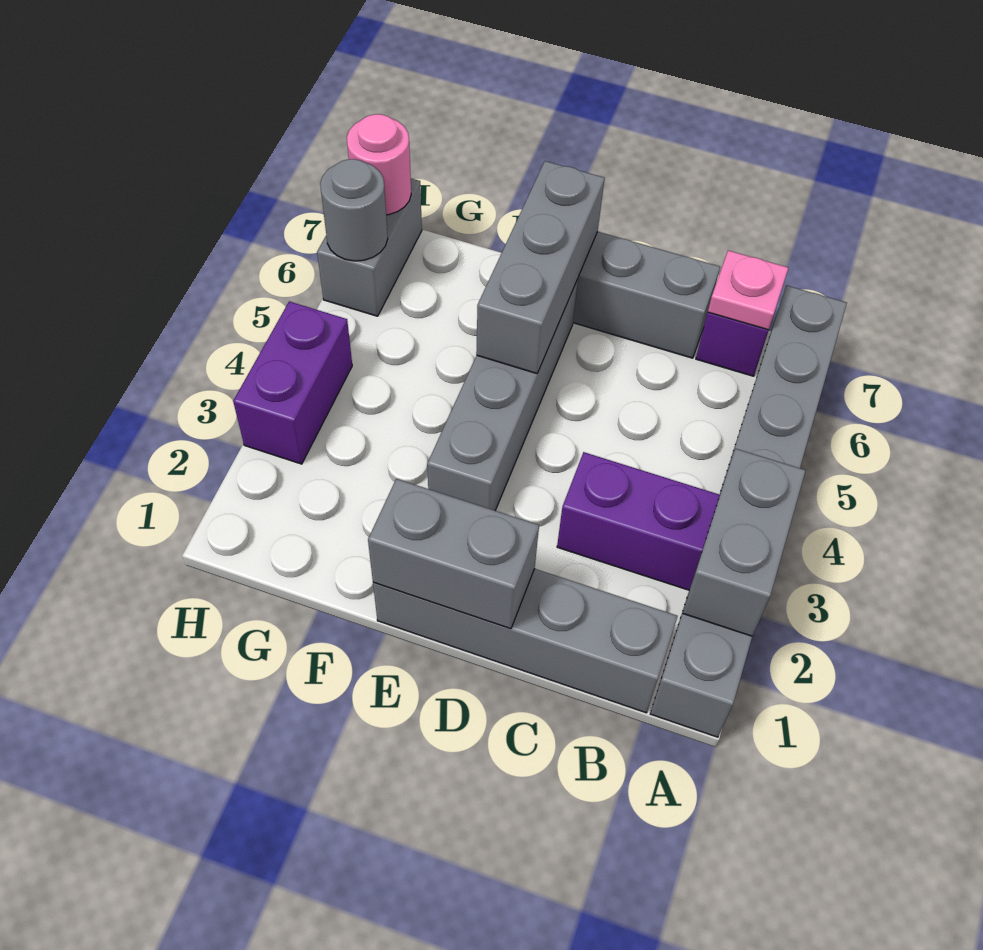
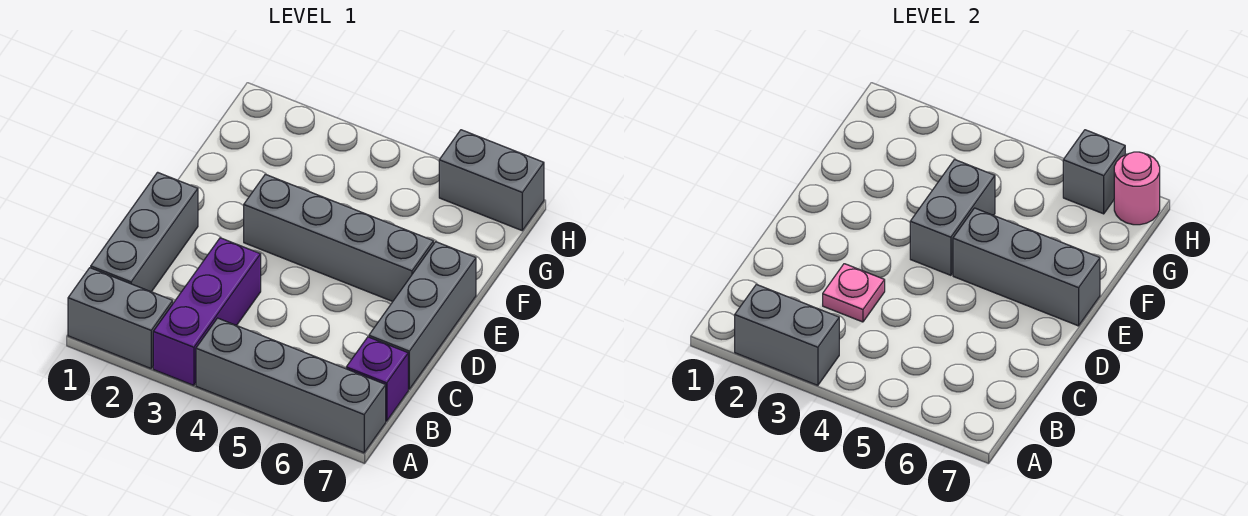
grey 1x4 brick [373,569,678,713] -> grey 1x3 brick [91,172,198,292]
pink 1x1 plate [708,250,788,330] -> pink 1x1 plate moved to [823,264,885,322]
grey 1x2 brick [368,479,539,629] -> grey 1x2 brick moved to [910,160,995,275]
purple 1x2 brick [233,301,352,464] -> none
grey 1x1 round brick [320,159,388,261] -> grey 1x1 brick [1063,130,1125,214]

